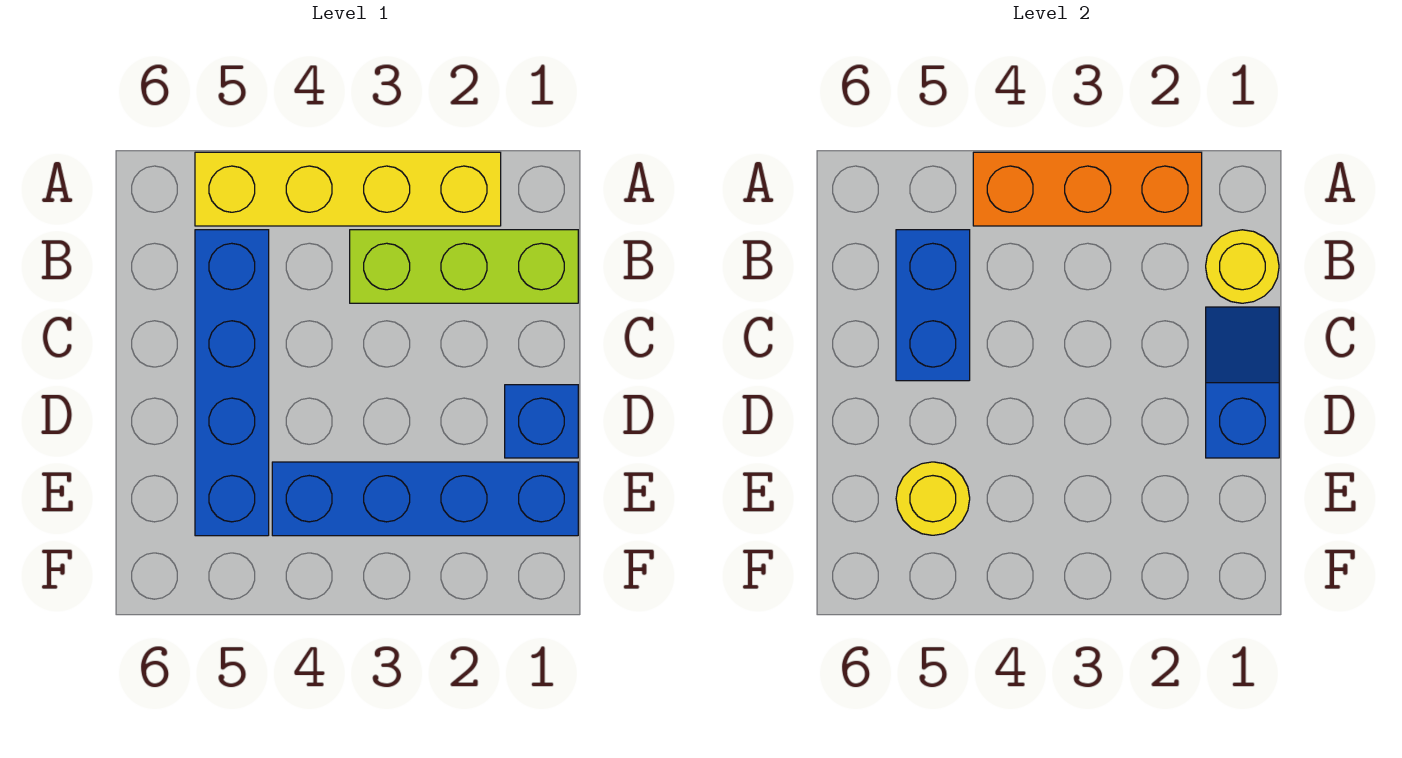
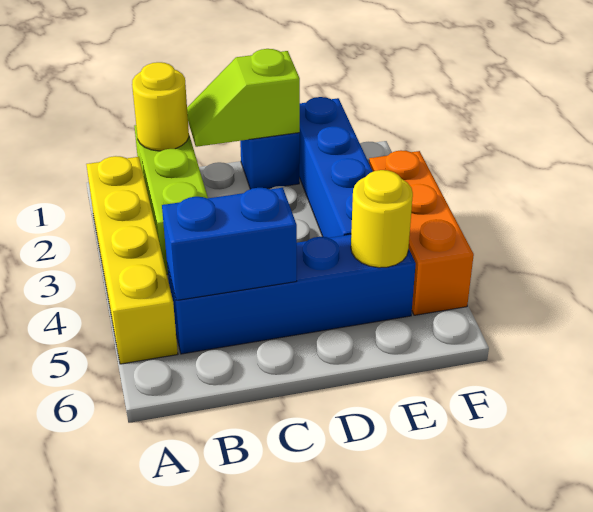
orange 1x3 brick [973,152,1202,226] -> orange 1x3 brick moved to [369,150,474,315]
blue 1x2 slope [1206,307,1279,458] -> lime 1x2 slope [187,49,300,147]

